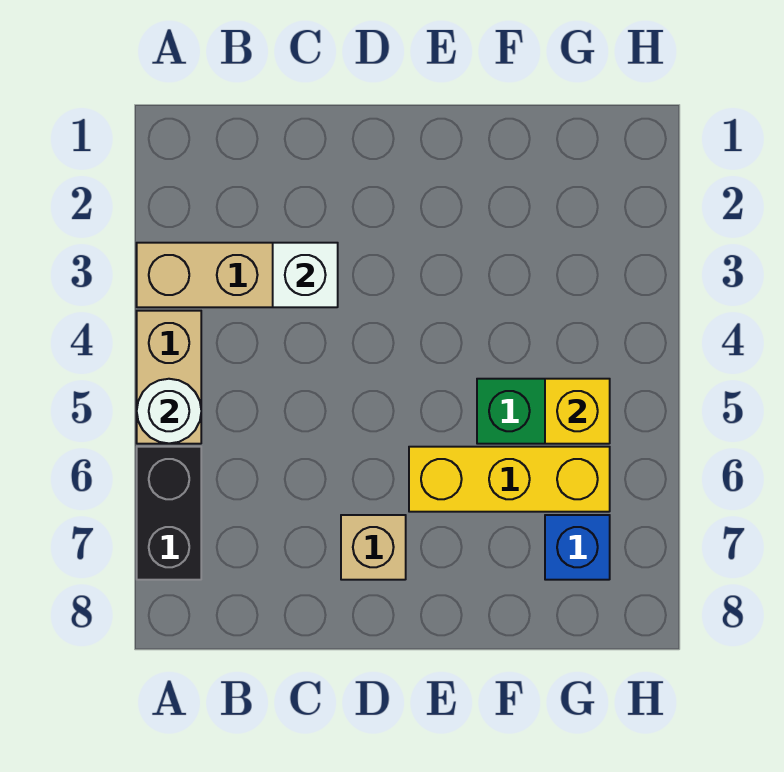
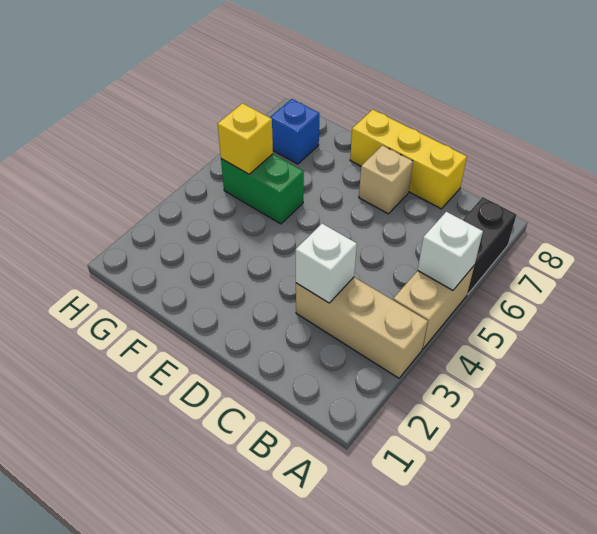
white 1x1 round brick [137,379,201,443] -> white 1x1 brick [418,212,483,290]
yellow 1x3 brick [409,447,610,512] -> yellow 1x3 brick moved to [350,110,467,209]

